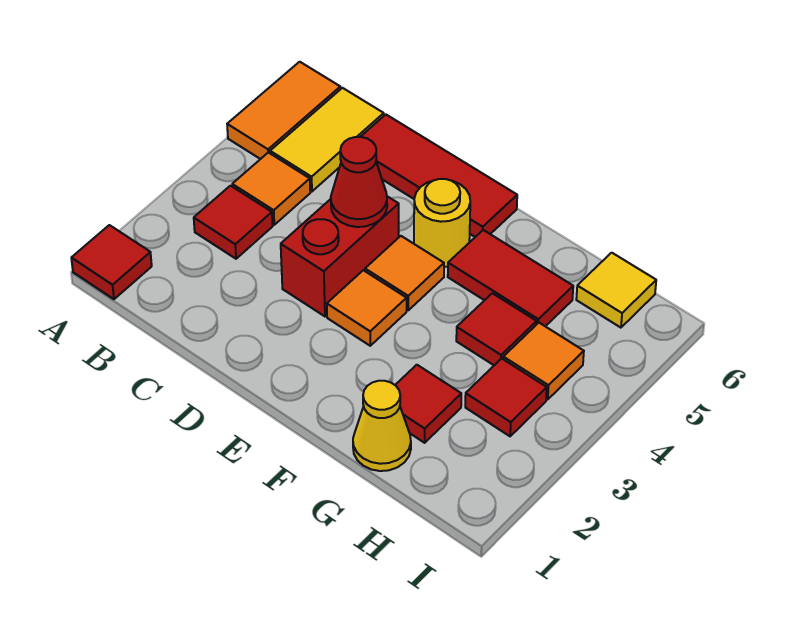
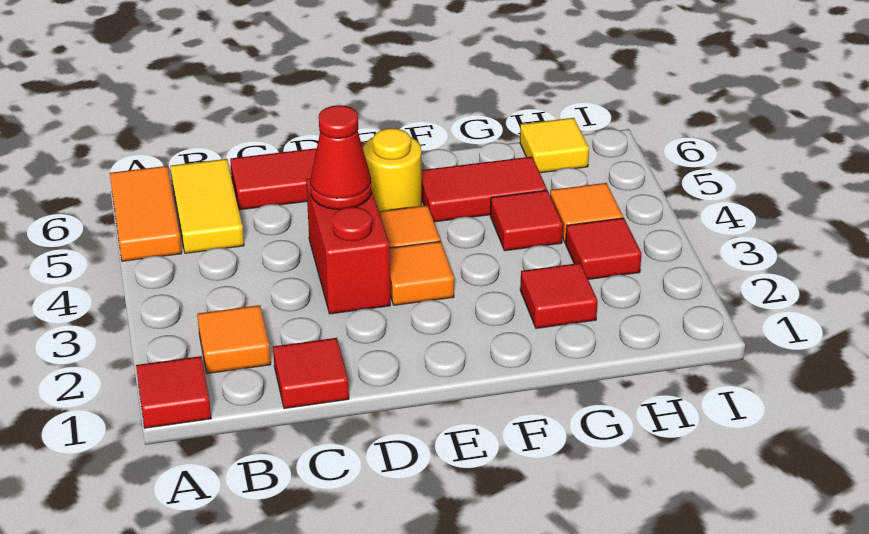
red 1x1 tile [194,186,273,259] -> red 1x1 tile moved to [273,338,349,409]
orange 1x1 tile [232,152,310,225] -> orange 1x1 tile moved to [197,305,271,374]
yellow 1x1 cone [353,381,411,471] -> none

